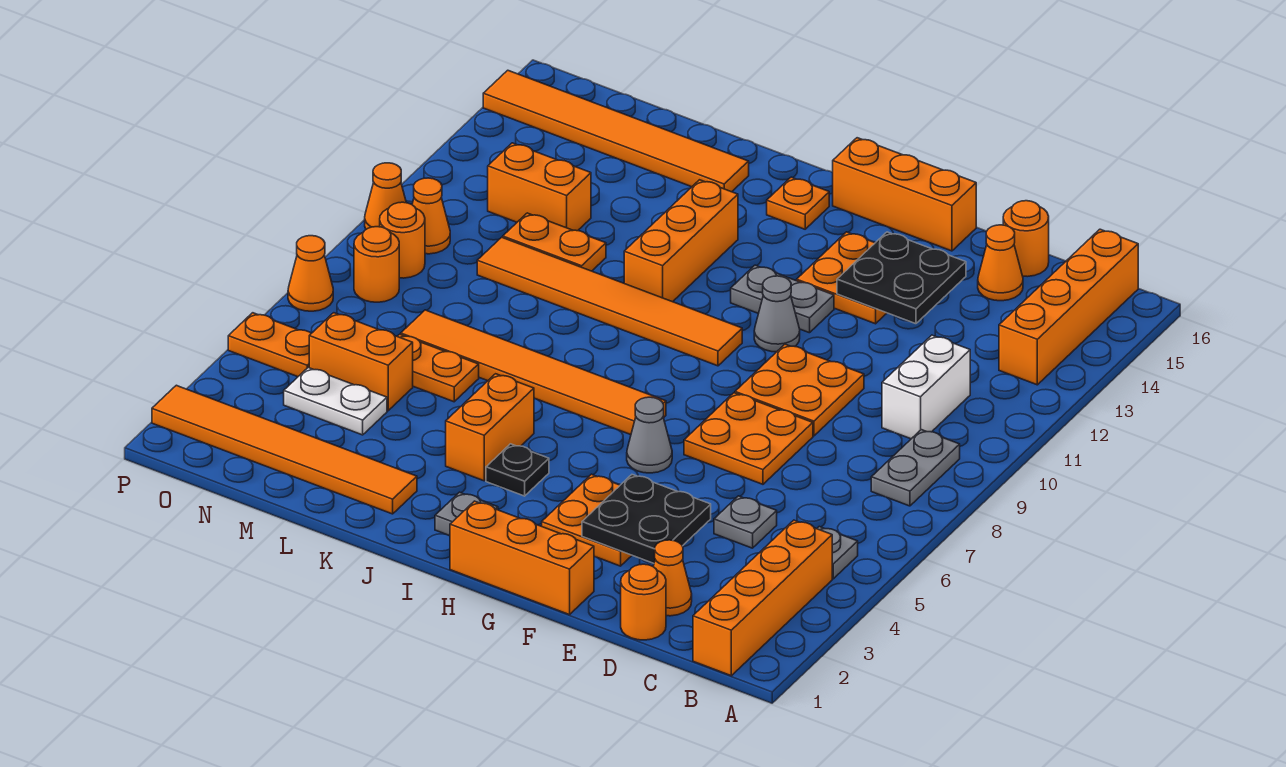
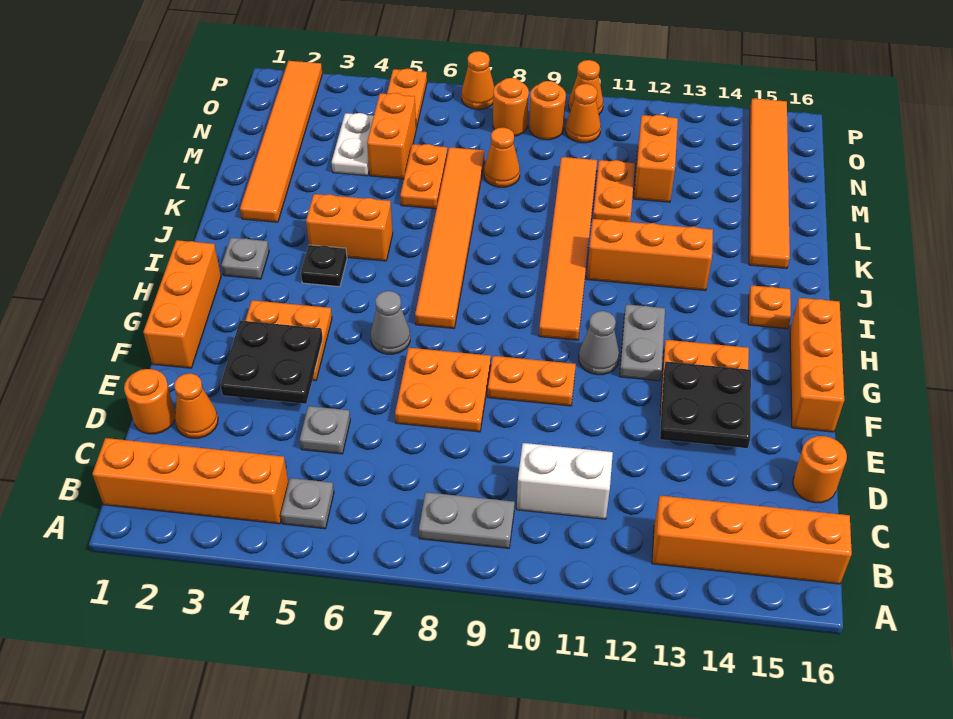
orange 1x1 cone [978,225,1023,301] -> orange 1x1 cone moved to [484,127,520,187]
orange 2x2 plate [735,344,864,436] -> orange 1x2 plate [488,356,576,406]

